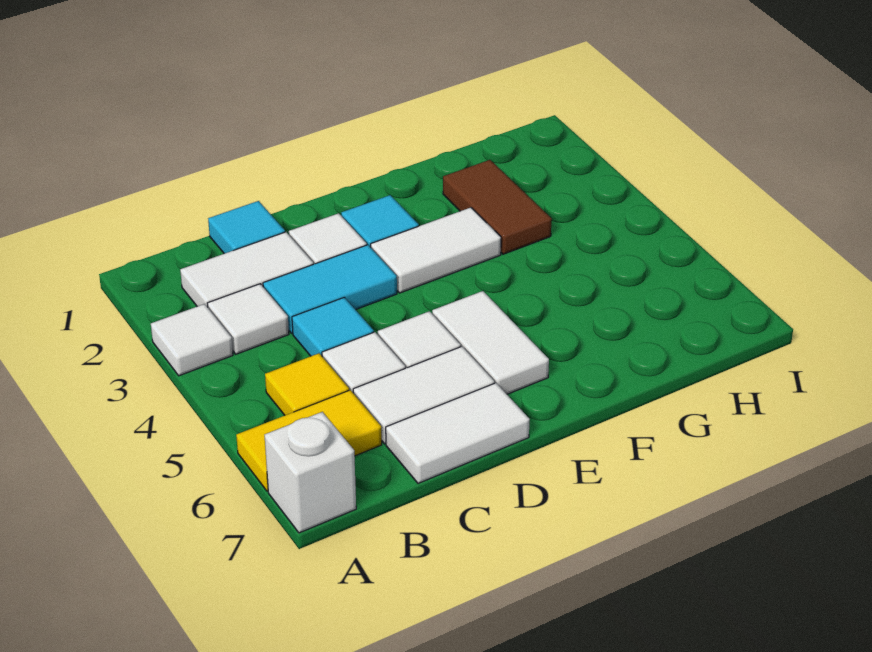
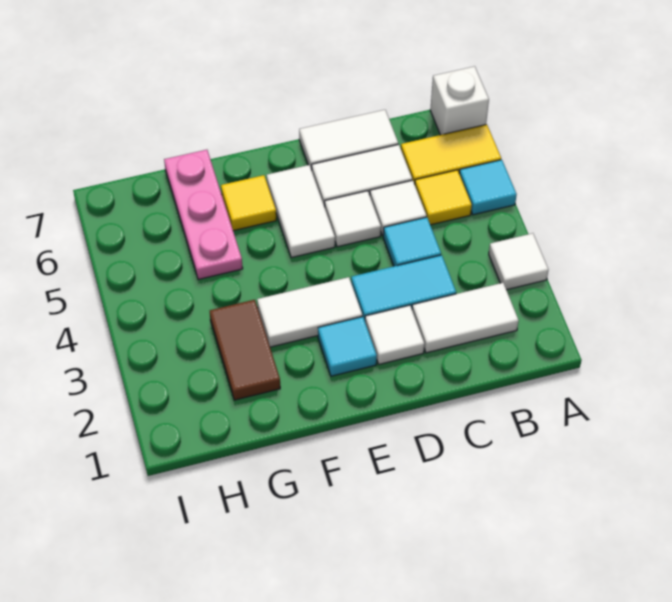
white 1x1 tile [207,284,289,354] -> none
cyan 1x1 tile [208,201,285,254] -> cyan 1x1 tile moved to [459,160,517,215]
none -> yellow 1x1 tile [221,175,276,231]
none -> pink 1x3 plate [164,150,243,280]

